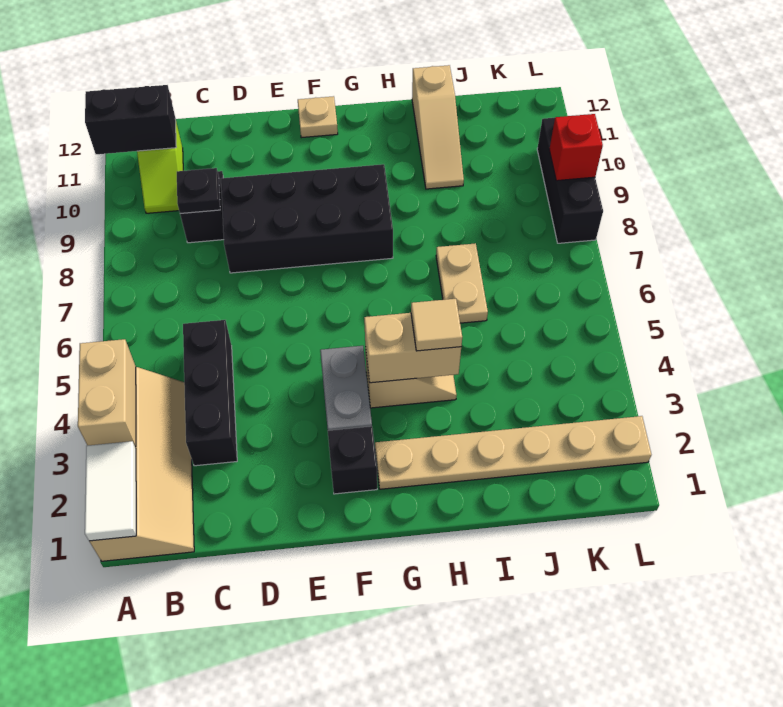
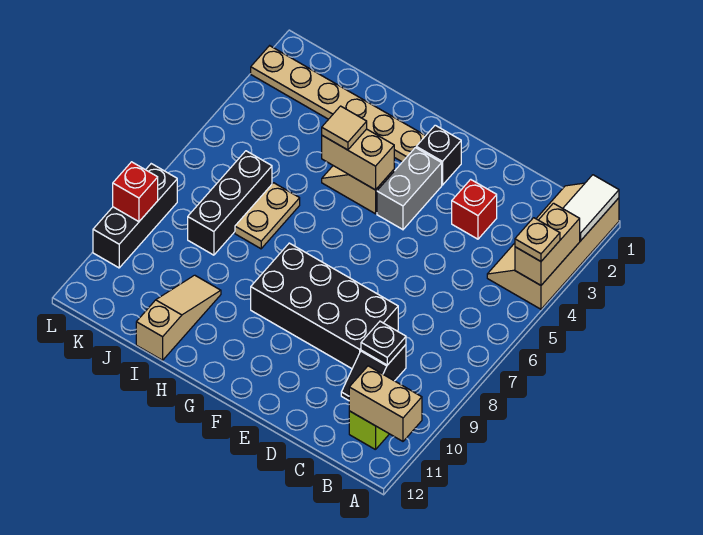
black 1x2 brick [85,85,176,154] -> tan 1x2 brick [349,366,422,441]
black 1x3 brick [183,320,237,466] -> black 1x3 brick moved to [188,151,272,255]
none -> red 1x1 brick [452,179,497,239]
tan 1x1 plate [298,96,338,138] -> tan 1x1 plate moved to [515,218,560,261]

